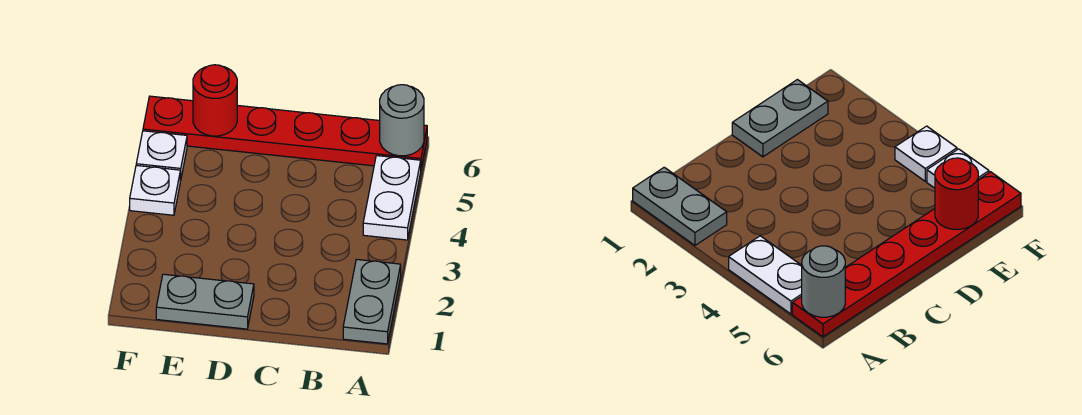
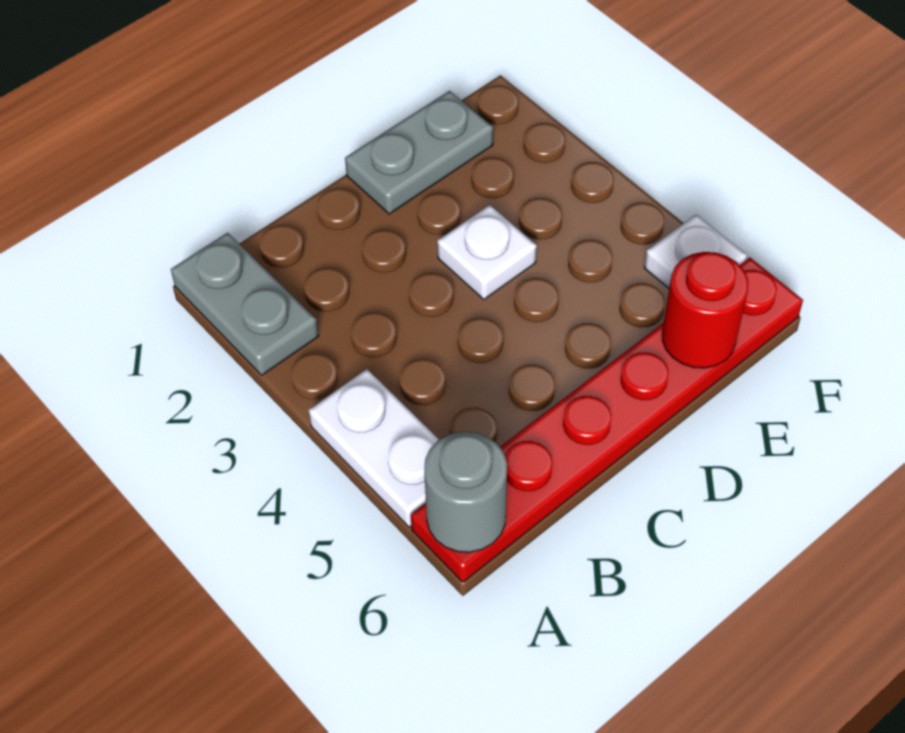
white 1x1 plate [130,165,181,215] -> white 1x1 plate moved to [437,205,537,299]

